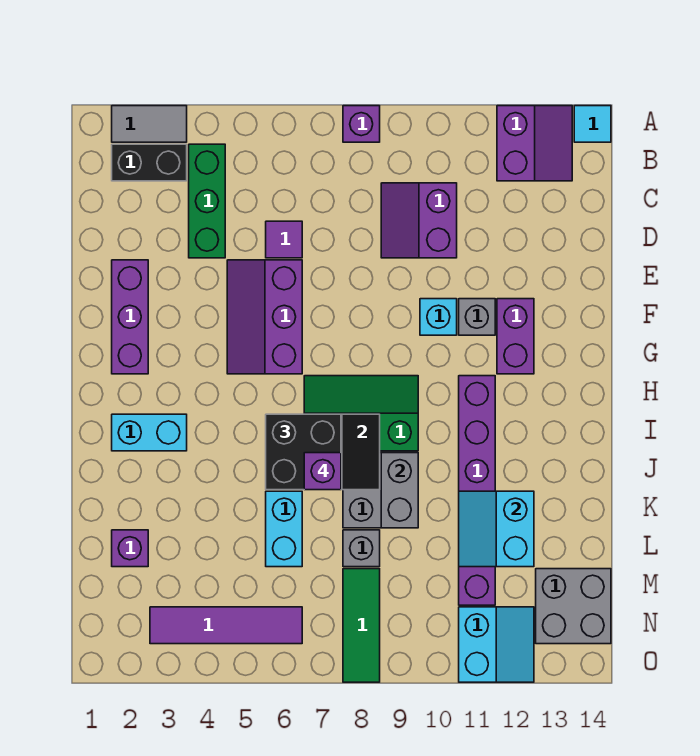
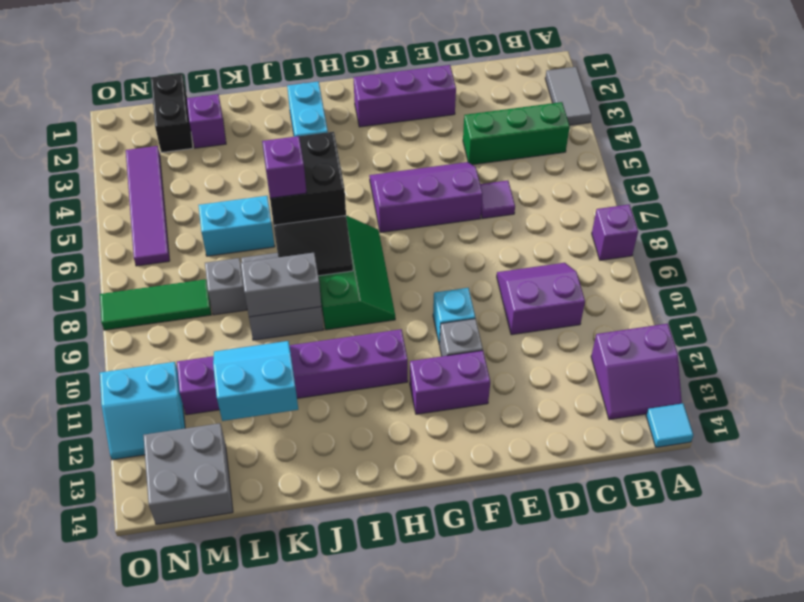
black 1x2 brick [112,144,187,181] -> black 1x2 brick moved to [151,74,193,153]

